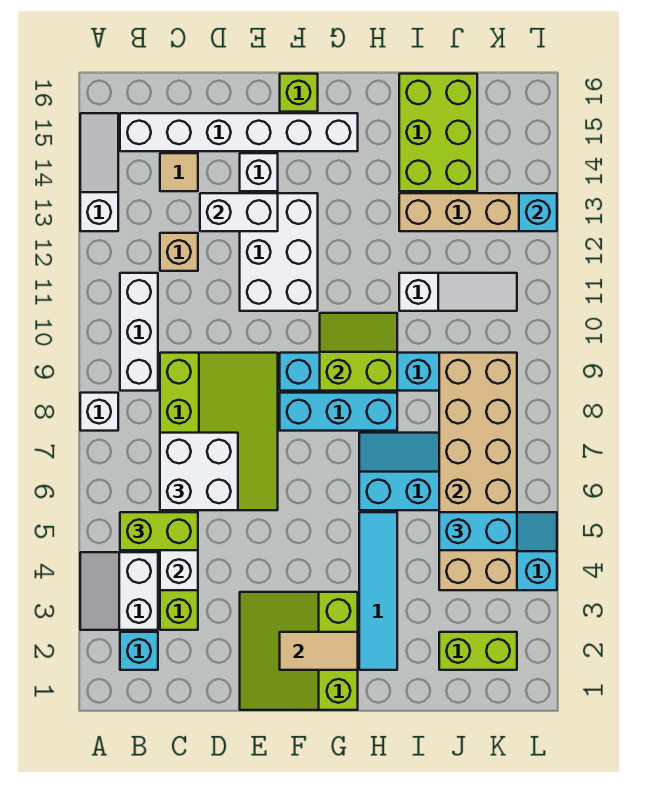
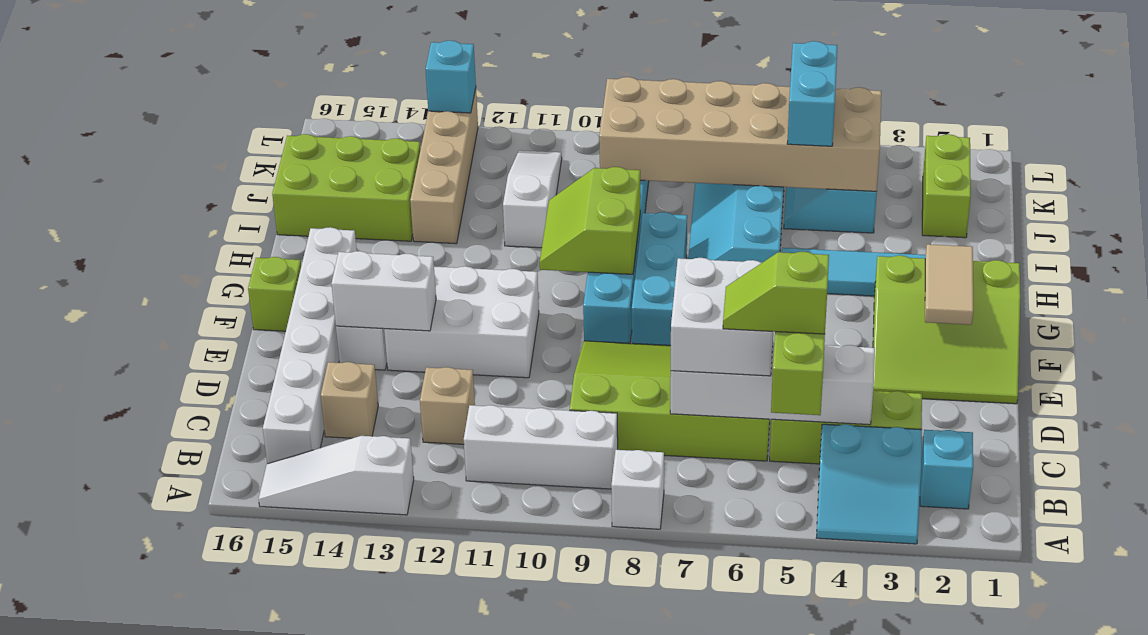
white 2x2 slope [80,552,158,630] -> cyan 2x2 slope [816,424,922,544]
none -> lime 1x2 slope [723,252,829,334]
tan 1x1 tile [160,153,198,191] -> tan 1x1 brick [321,362,378,438]
white 1x2 brick [200,193,278,231] -> white 1x2 brick turned to [331,251,436,331]

